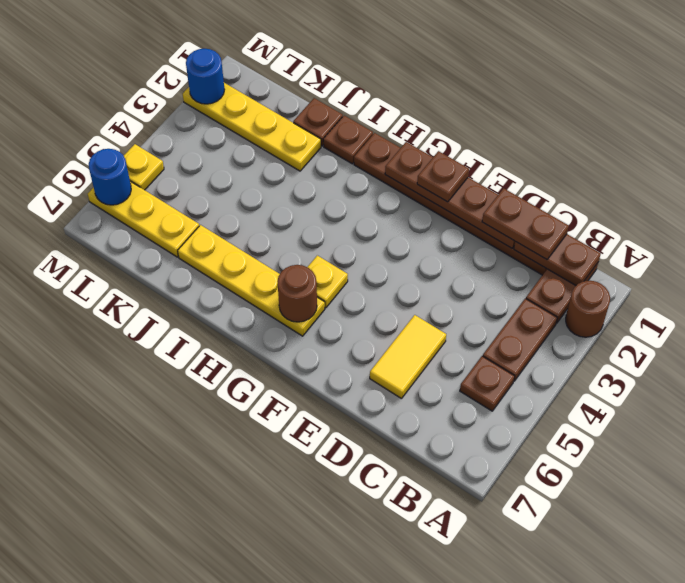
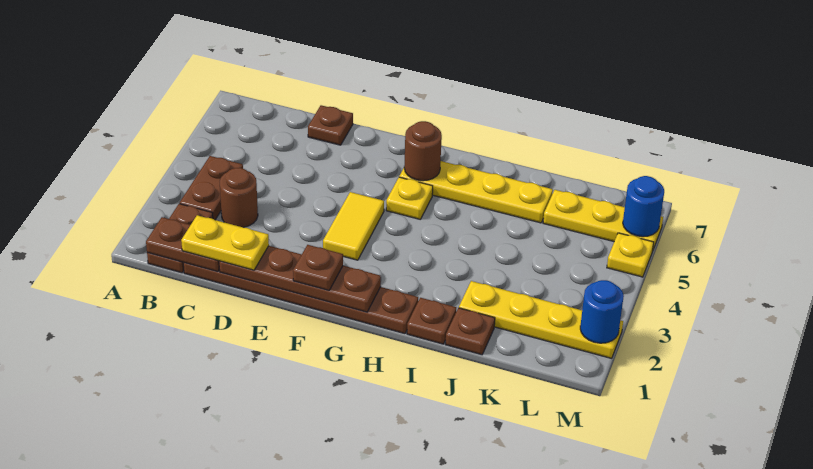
brown 1x1 round brick [566,281,610,337] -> brown 1x1 round brick moved to [220,168,258,227]
brown 1x1 plate [460,356,515,411] -> brown 1x1 plate moved to [308,105,353,145]
brown 1x2 plate [482,188,569,259] -> yellow 1x2 plate [181,215,269,270]
yellow 1x2 tile [370,315,446,399] -> yellow 1x2 tile moved to [323,192,384,260]

